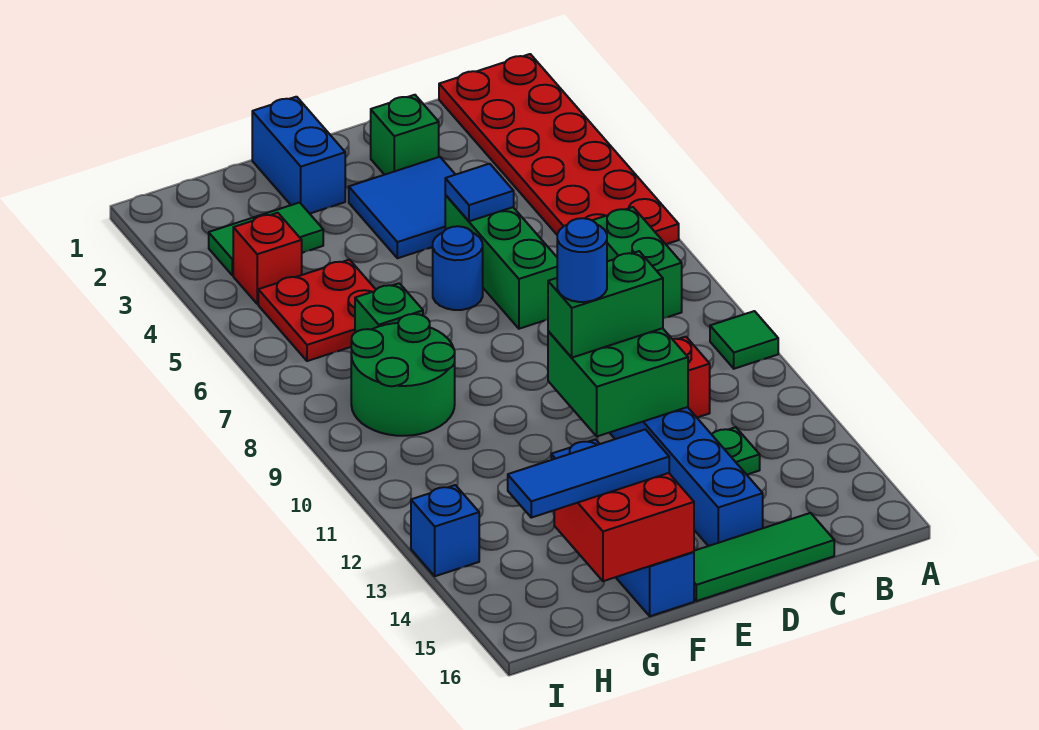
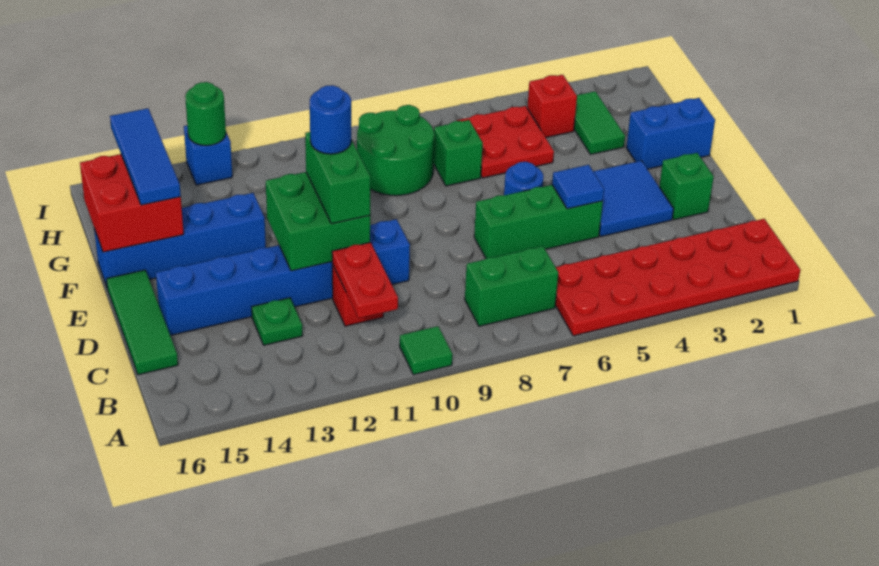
none -> red 1x2 plate [332,242,398,318]
none -> green 1x1 round brick [185,82,226,146]

